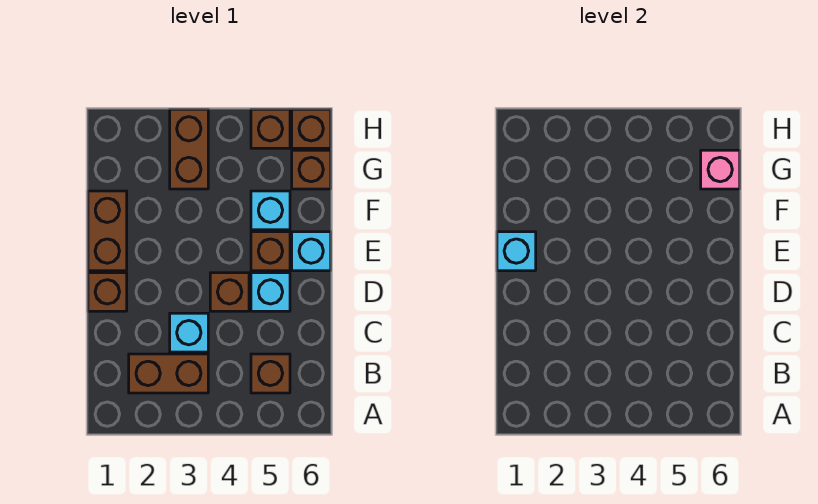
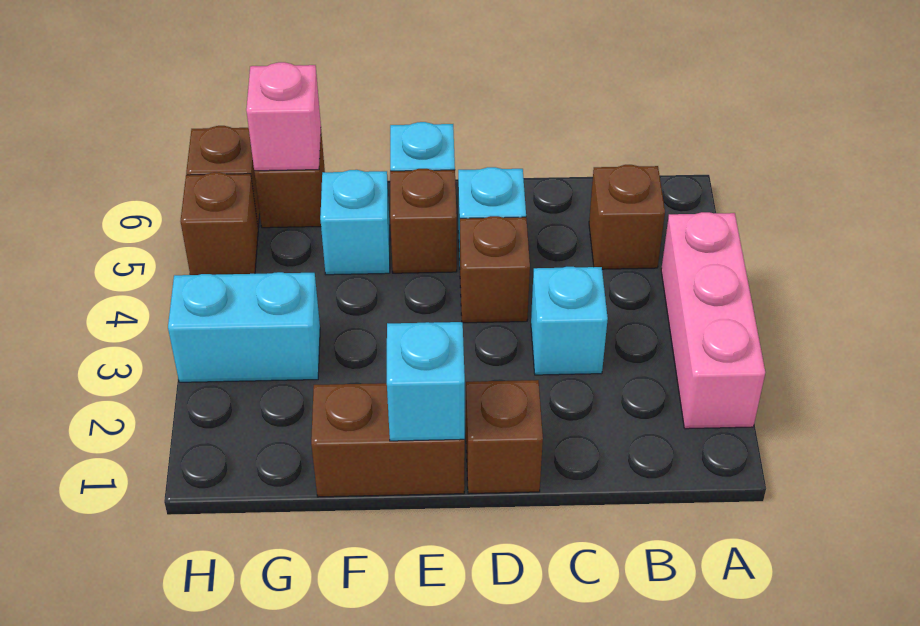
none -> pink 1x3 brick [661,212,765,429]
brown 1x2 brick [129,354,208,393] -> none
brown 1x2 brick [170,109,208,189] -> cyan 1x2 brick [168,272,320,382]

